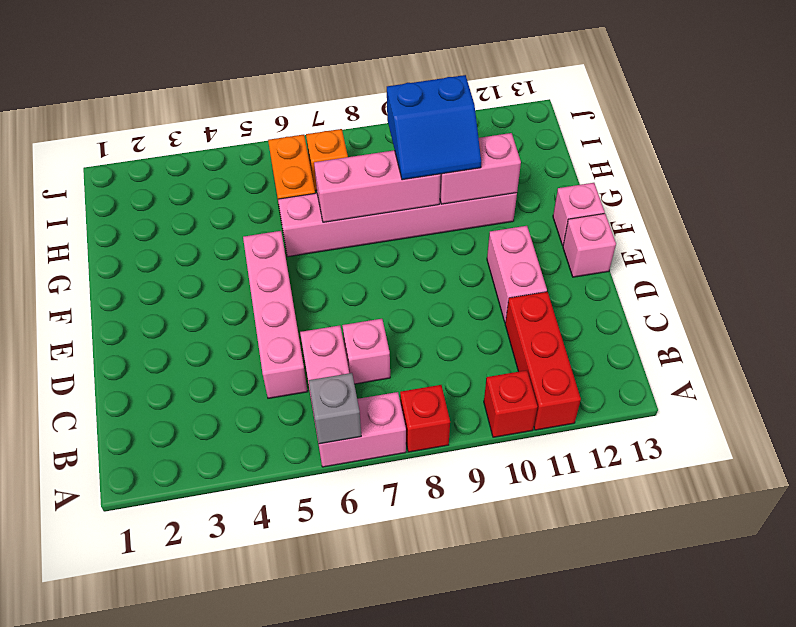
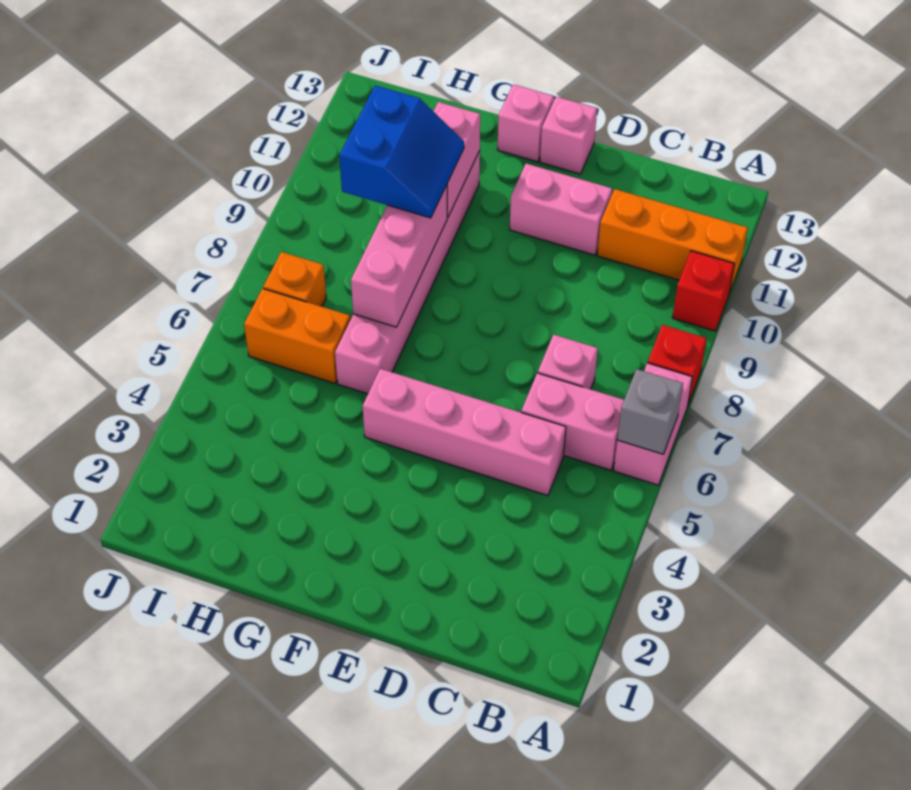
red 1x3 brick [505,292,581,430] -> orange 1x3 brick [597,189,748,294]

